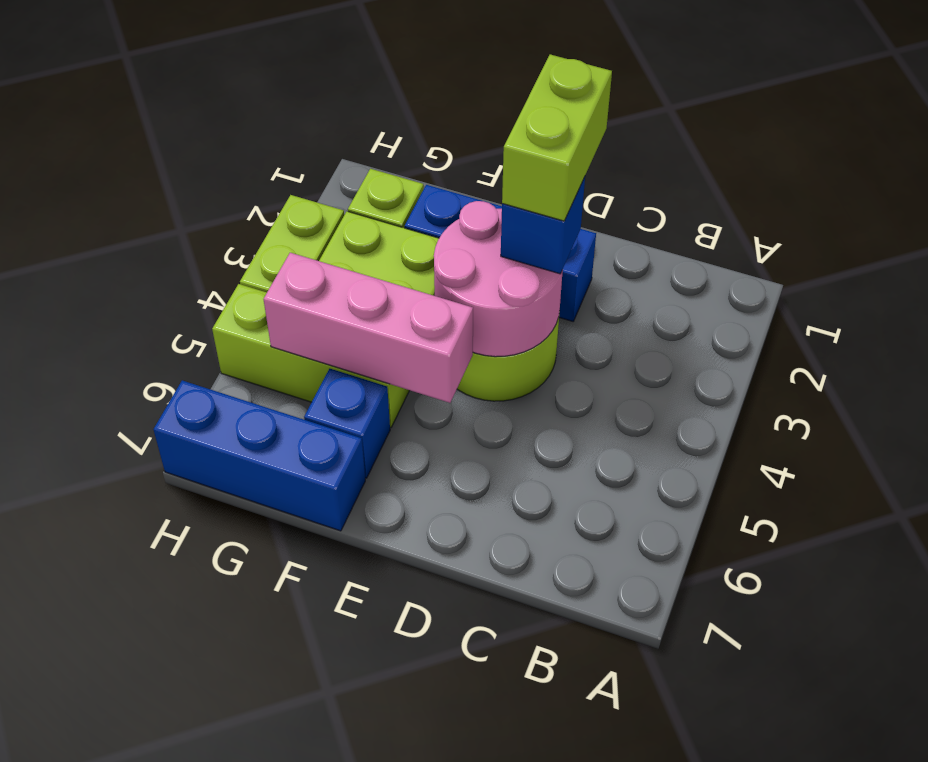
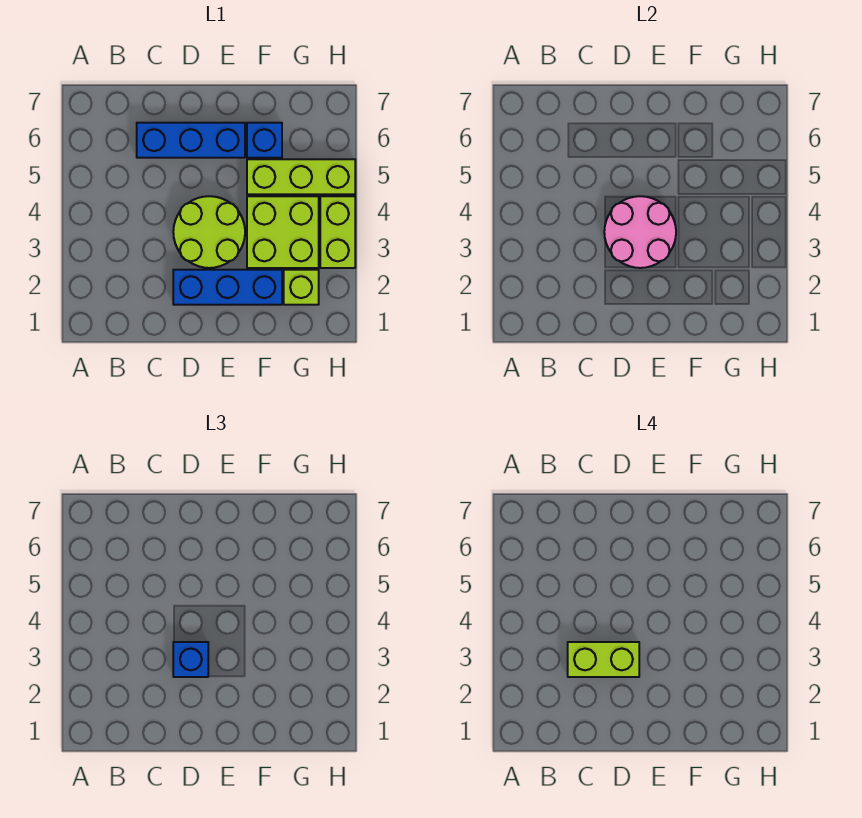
lime 1x2 brick [502,54,612,221] -> lime 1x2 brick turned to [568,642,639,677]
pink 1x3 brick [264,253,473,403] -> none
blue 1x3 brick [154,380,365,531] -> blue 1x3 brick moved to [137,123,245,158]

